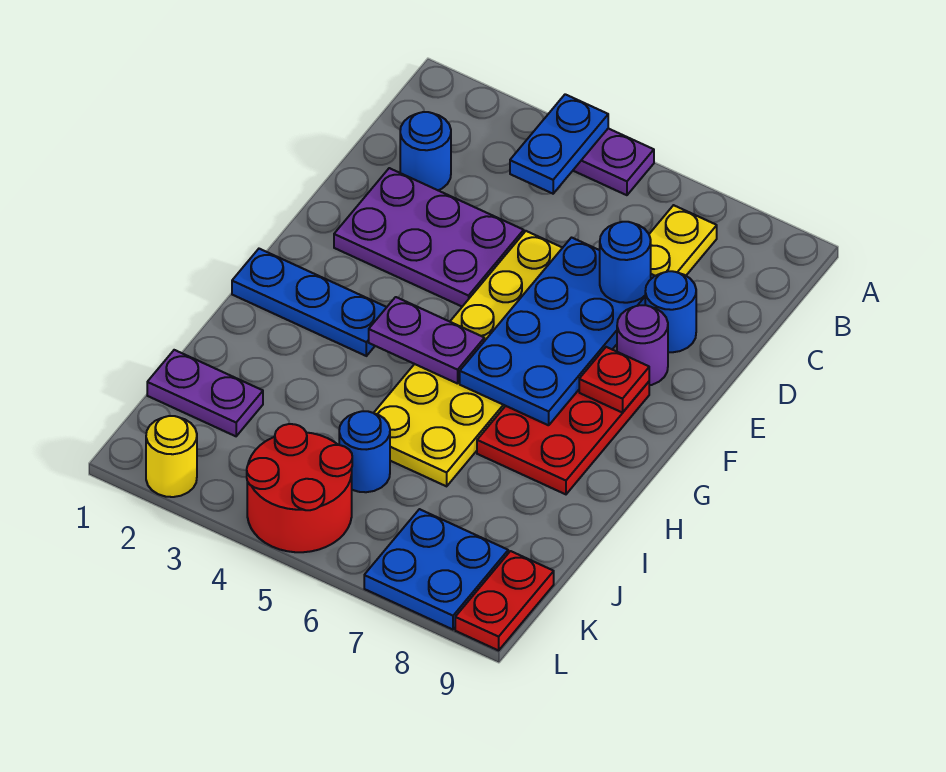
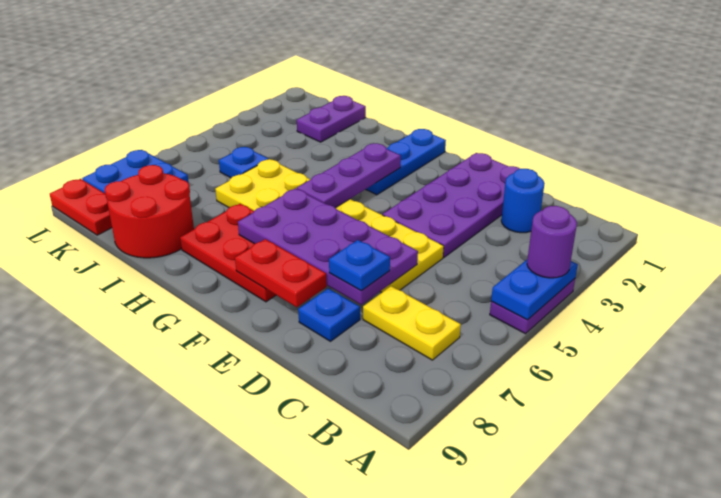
blue 1x2 plate [510,94,608,194] -> blue 1x2 plate turned to [491,260,578,320]
purple 2x3 plate [334,168,524,307] -> purple 2x4 plate [383,153,520,257]
blue 2x4 plate [460,238,655,425] -> purple 2x4 plate [238,188,418,305]
blue 1x1 round brick [600,222,651,303] -> blue 1x1 plate [329,240,390,291]
blue 1x1 round brick [645,271,696,352] -> blue 1x1 plate [298,288,360,341]
purple 1x1 round brick [617,305,668,385] -> purple 1x1 round brick moved to [527,206,577,278]
red 1x1 plate [579,347,649,413] -> red 1x2 plate [235,239,327,307]
purple 1x2 plate [369,297,484,384] -> purple 1x3 plate [297,143,401,208]
blue 1x1 round brick [339,411,390,492] -> blue 1x1 plate [219,147,268,178]
red 2x2 round brick [247,424,352,552] -> red 2x2 round brick moved to [105,165,194,258]
yellow 1x1 round brick [146,416,197,497] -> none

